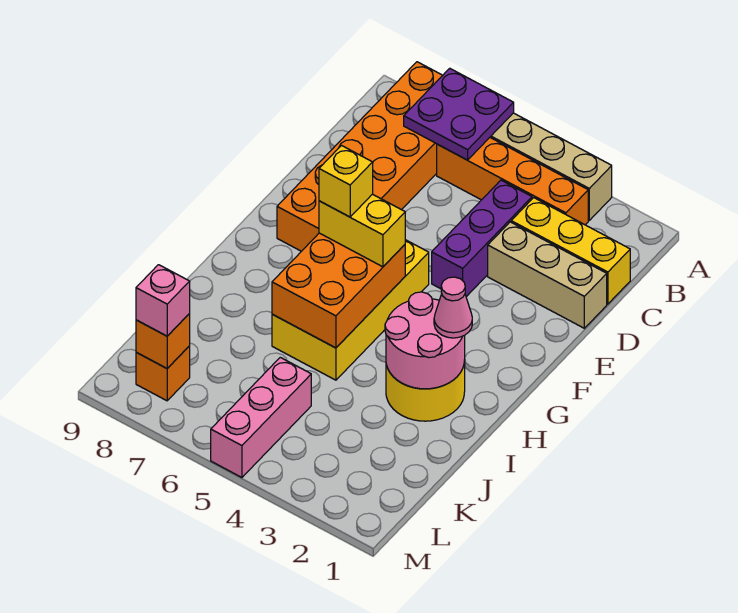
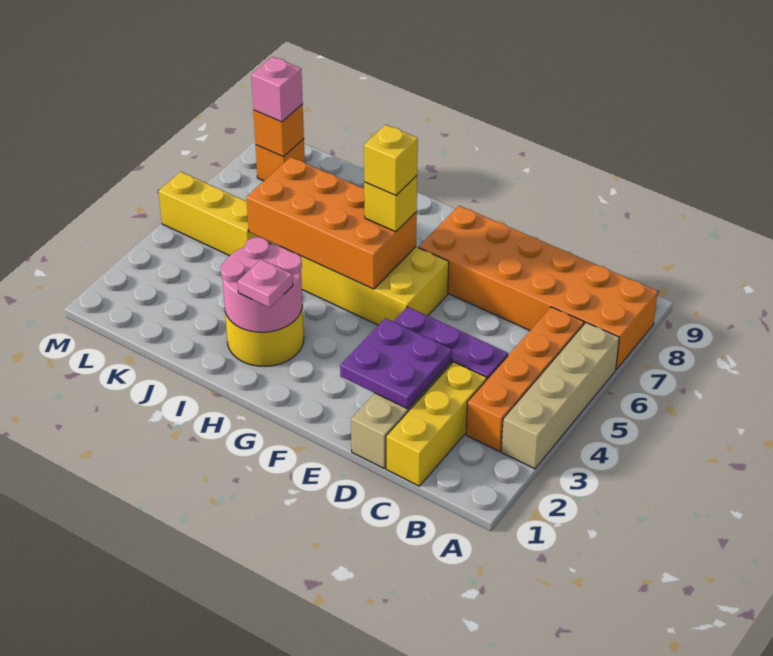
purple 2x2 plate [404,68,514,160] -> purple 2x2 plate moved to [340,318,452,409]
orange 2x3 brick [272,233,405,348] -> orange 2x4 brick [246,157,417,289]
yellow 1x2 brick [319,194,405,267] -> yellow 1x1 brick [364,176,417,232]
pink 1x1 cone [434,277,472,338] -> pink 1x1 plate [238,260,293,308]
pink 1x3 brick [211,357,311,477] -> yellow 1x3 brick [159,172,270,256]

